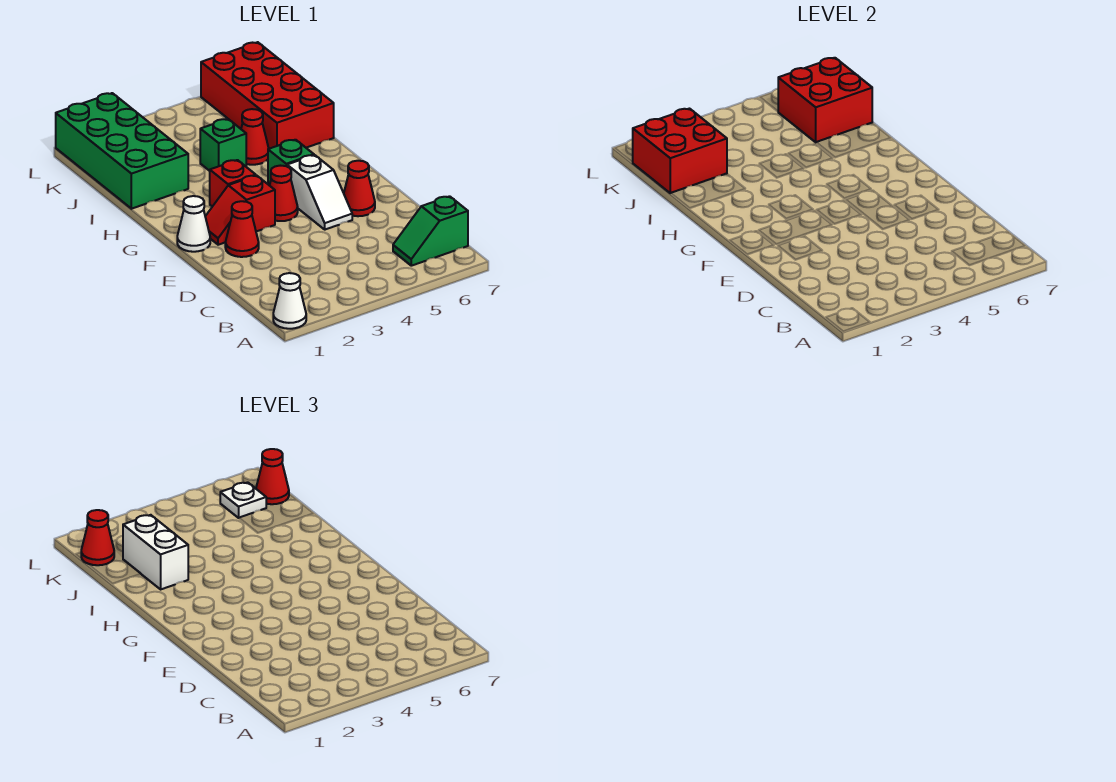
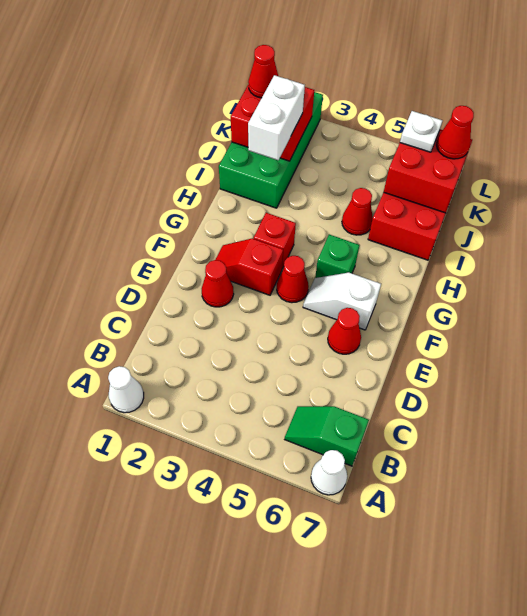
white 1x2 slope [287,155,352,230] -> white 1x2 slope turned to [303,273,381,330]
white 1x1 cone [177,196,210,252] -> white 1x1 cone moved to [311,450,347,495]
green 1x1 brick [200,119,246,171] -> none

